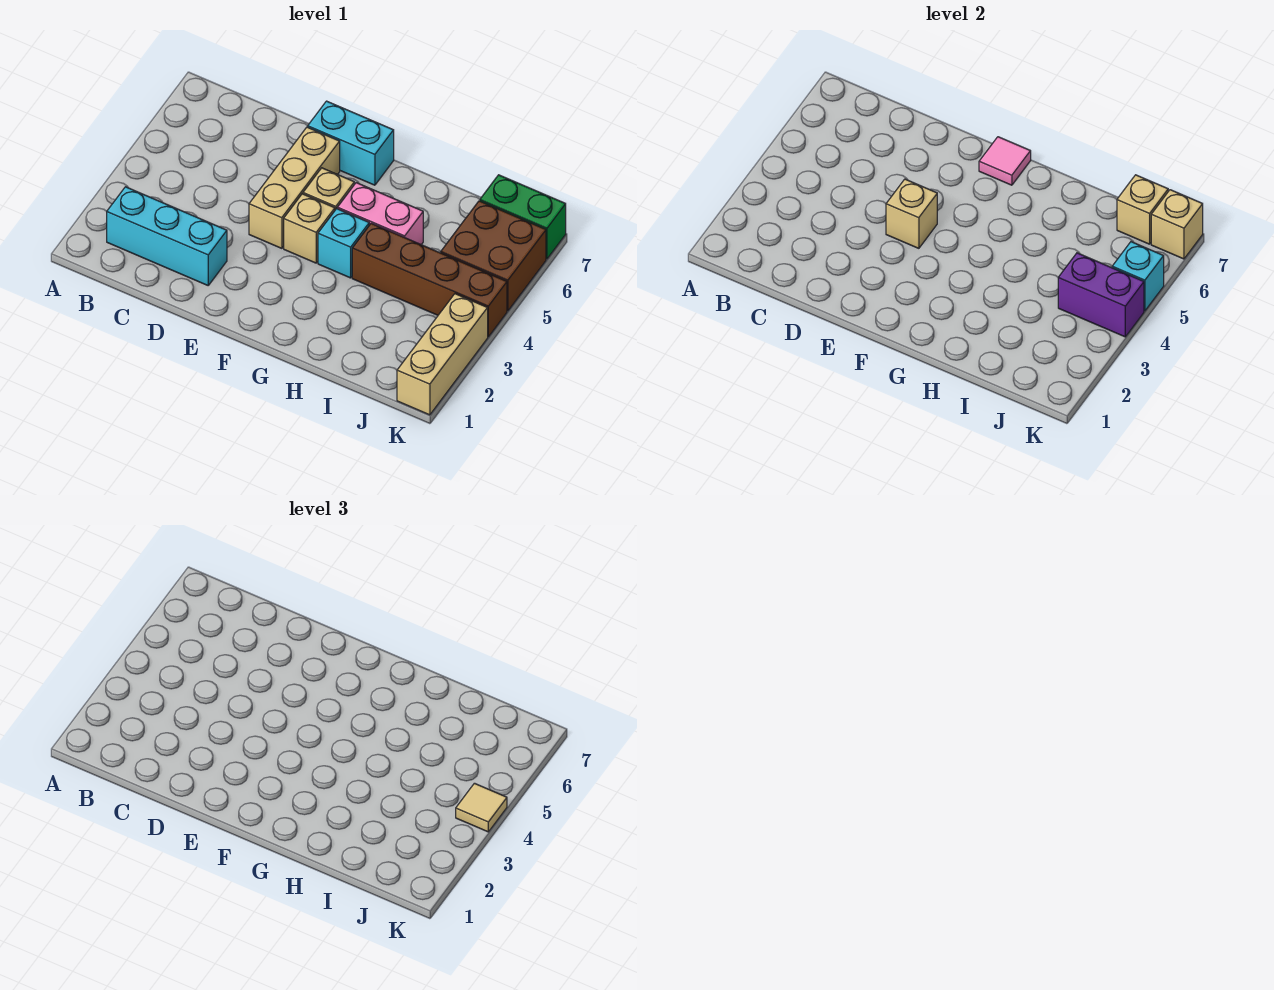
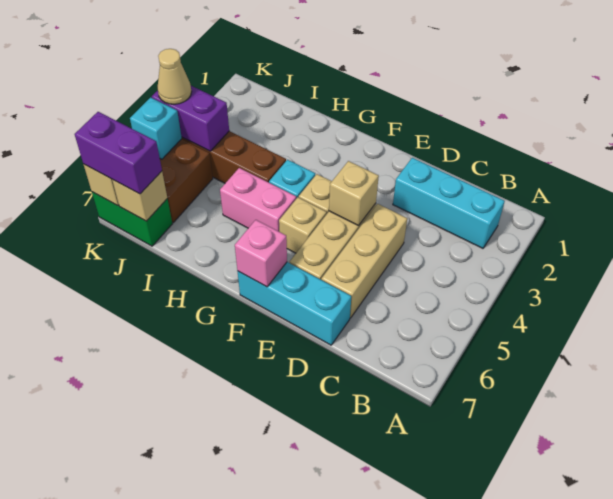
cyan 1x2 brick [308,101,394,185] -> cyan 1x3 brick [238,262,351,345]
pink 1x1 tile [979,137,1031,185] -> pink 1x1 brick [235,220,287,287]
none -> purple 1x2 brick [75,112,162,194]
tan 1x3 brick [397,294,488,415] -> tan 1x3 brick moved to [321,204,407,318]
tan 1x1 tile [456,783,507,832] -> tan 1x1 cone [157,49,192,104]

